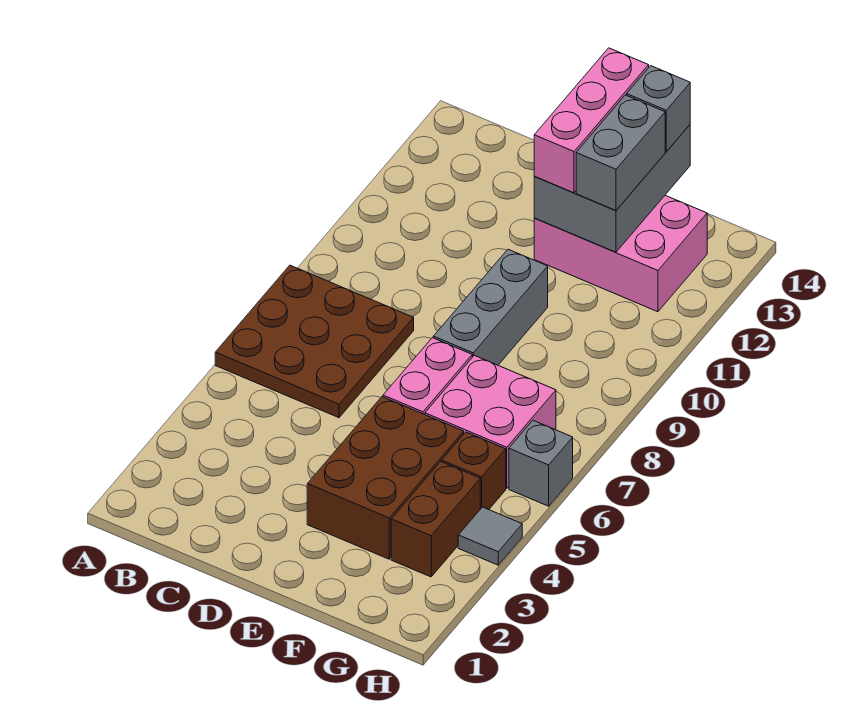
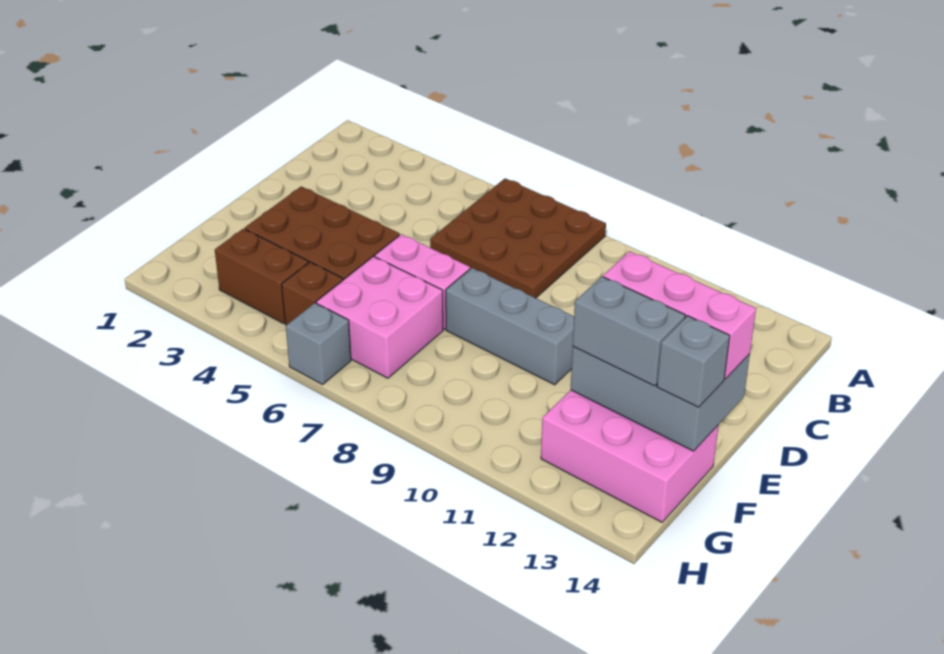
pink 2x3 brick [534,195,707,312] -> pink 2x3 brick turned to [541,390,718,522]
grey 1x1 tile [458,507,522,565] -> none

